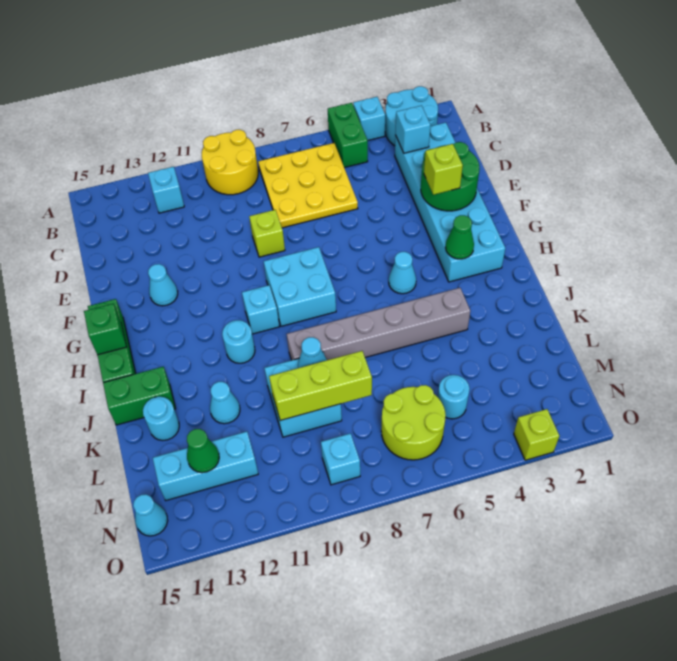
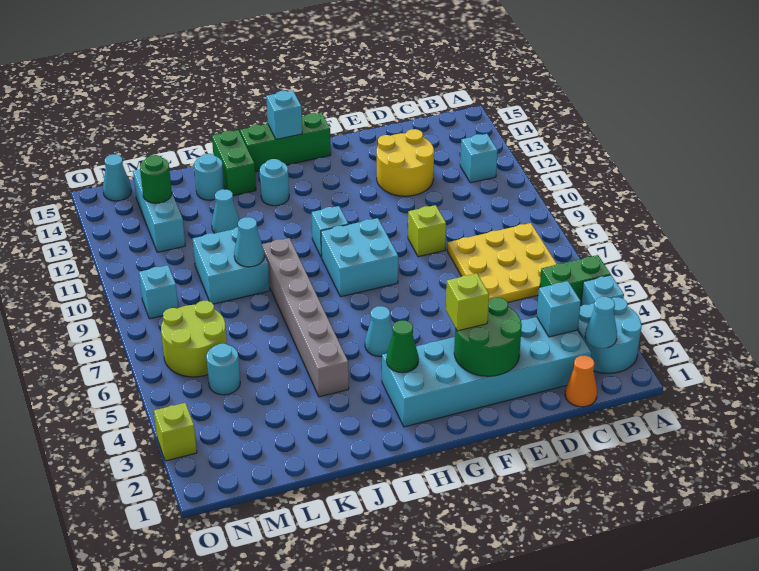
yellow 2x2 round brick [202,130,258,195] -> yellow 2x2 round brick moved to [377,129,434,196]
none -> orange 1x1 cone [565,355,597,407]
cyan 1x1 cone [148,264,178,306] -> cyan 1x1 cone moved to [585,297,617,348]
green 1x1 brick [84,304,126,355] -> cyan 1x1 brick [266,90,302,139]
cyan 1x1 round brick [222,320,255,363] -> cyan 1x1 round brick moved to [260,159,289,206]
lime 1x3 brick [269,351,372,421] -> none
green 1x1 cone [187,429,219,473] -> green 1x1 round brick [140,155,172,203]

